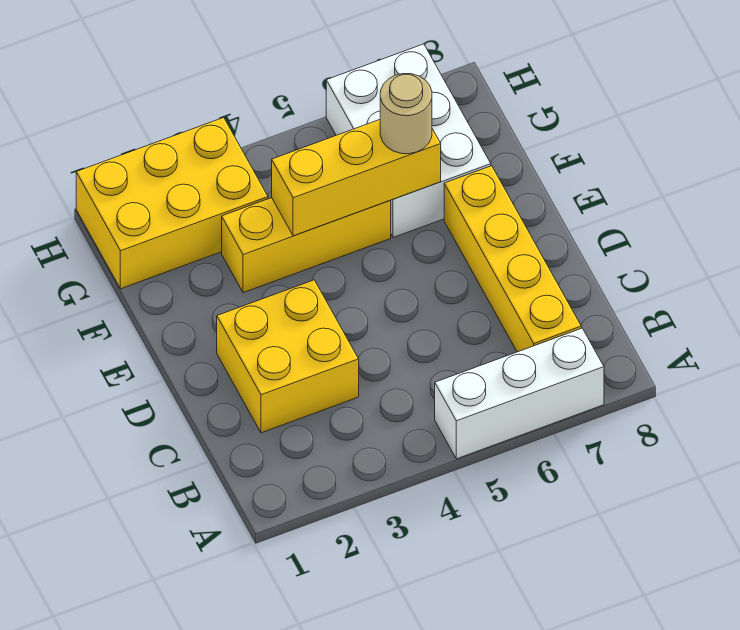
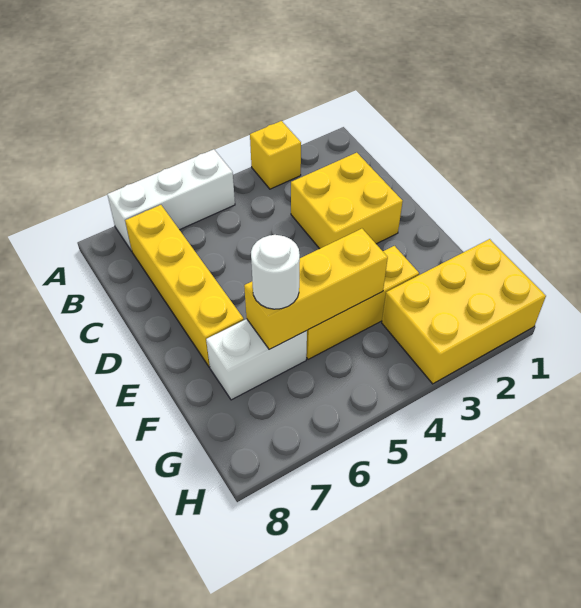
none -> yellow 1x1 brick [250,121,301,189]
white 2x3 brick [326,44,491,238] -> white 1x2 brick [206,319,307,400]
tan 1x1 round brick [380,74,432,154] -> white 1x1 round brick [251,235,300,309]

